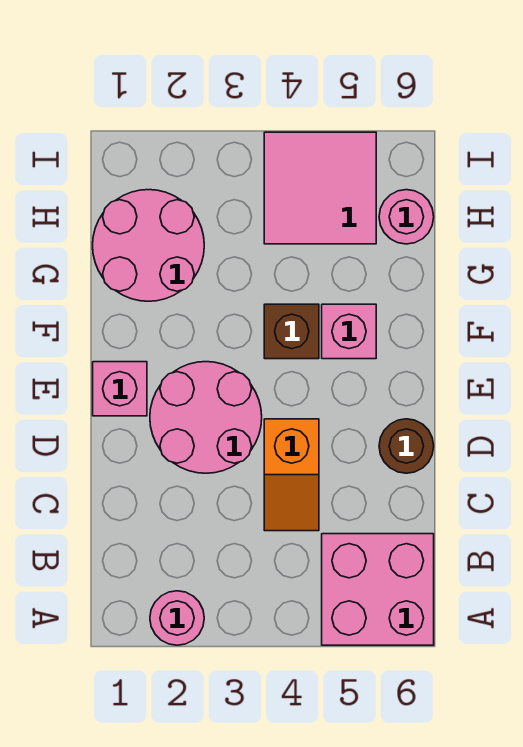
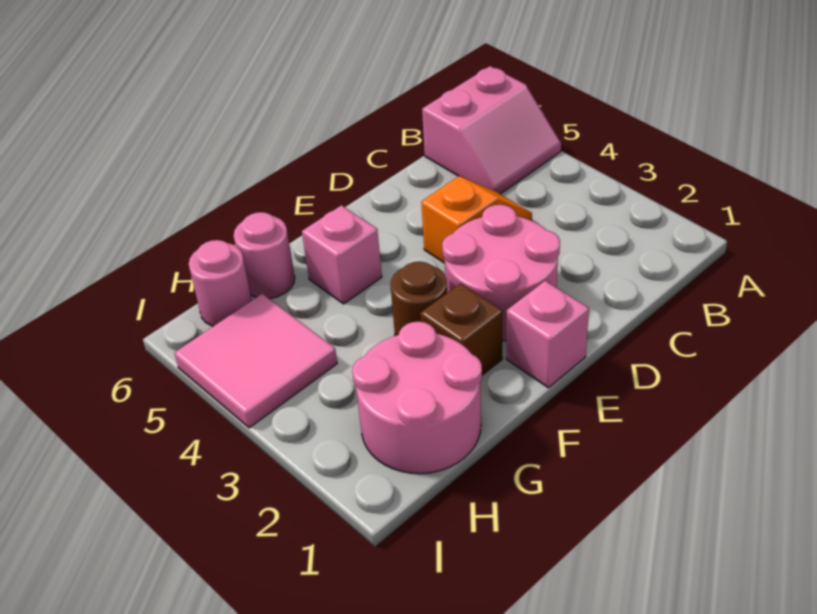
pink 1x1 round brick [150,591,204,645] -> pink 1x1 round brick moved to [234,212,295,298]
pink 2x2 brick [322,534,434,645] -> pink 2x2 slope [422,66,561,194]
brown 1x1 round brick [379,419,434,473] -> brown 1x1 round brick moved to [391,262,447,336]
brown 1x1 brick [264,304,319,359] -> brown 1x1 brick moved to [420,283,502,375]

